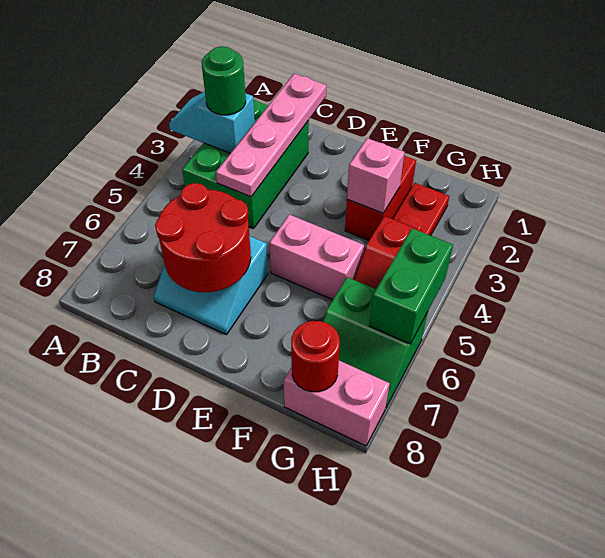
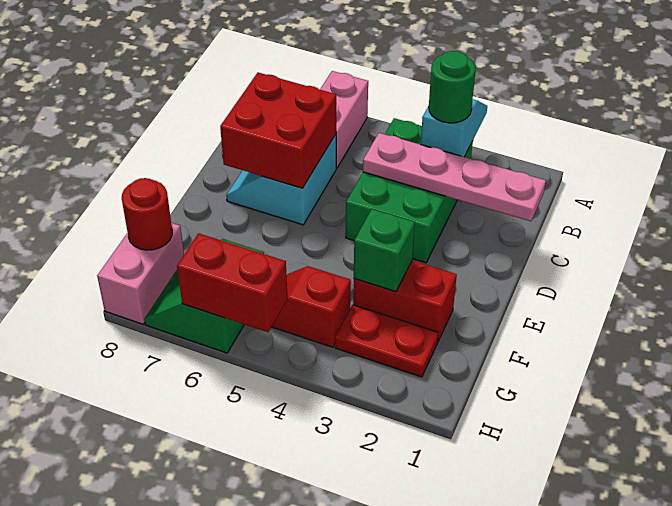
green 2x3 brick [182,100,309,229] -> green 2x3 brick turned to [346,118,473,263]
red 2x2 round brick [155,183,251,292] -> red 2x2 brick [220,72,336,188]
pink 1x2 brick [269,215,364,300] -> pink 1x2 brick moved to [320,71,368,168]
pink 1x1 brick [347,138,404,213] -> green 1x1 brick [354,209,415,292]
green 1x2 brick [369,229,453,344] -> red 1x2 brick [177,233,288,332]

